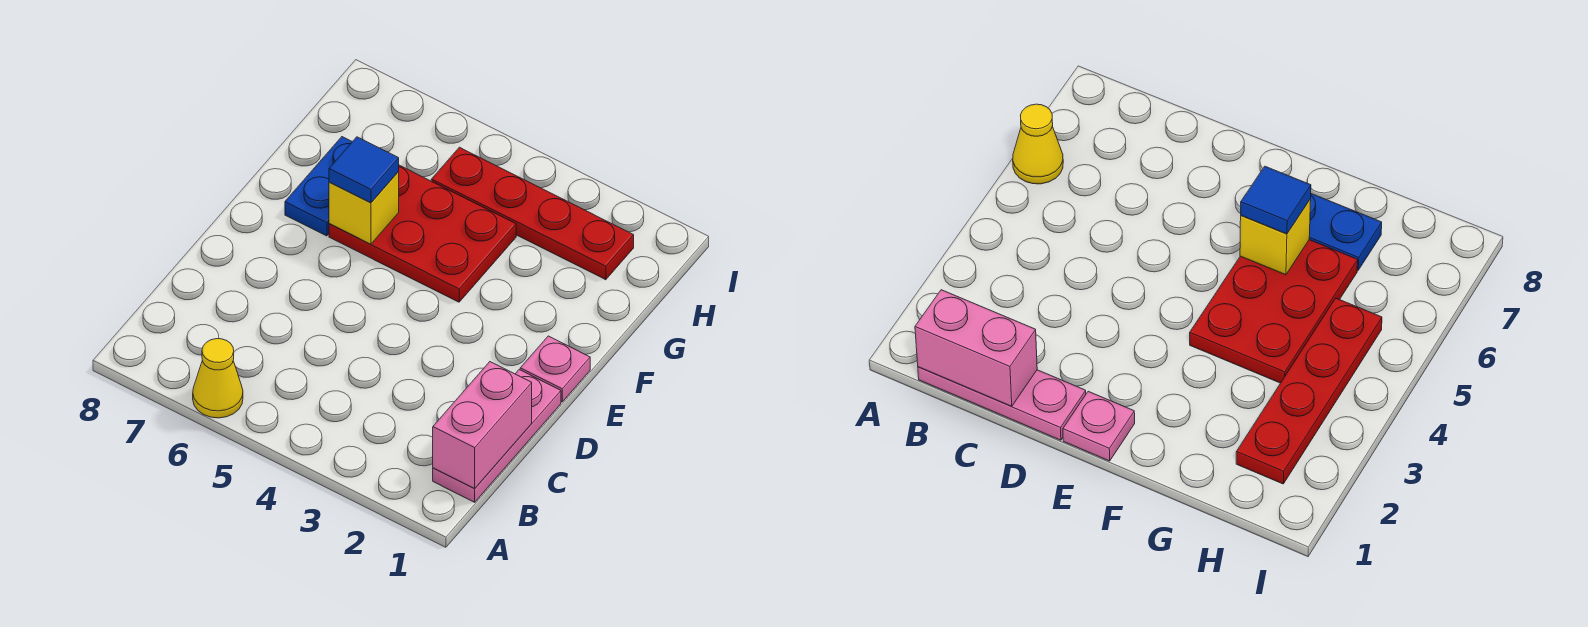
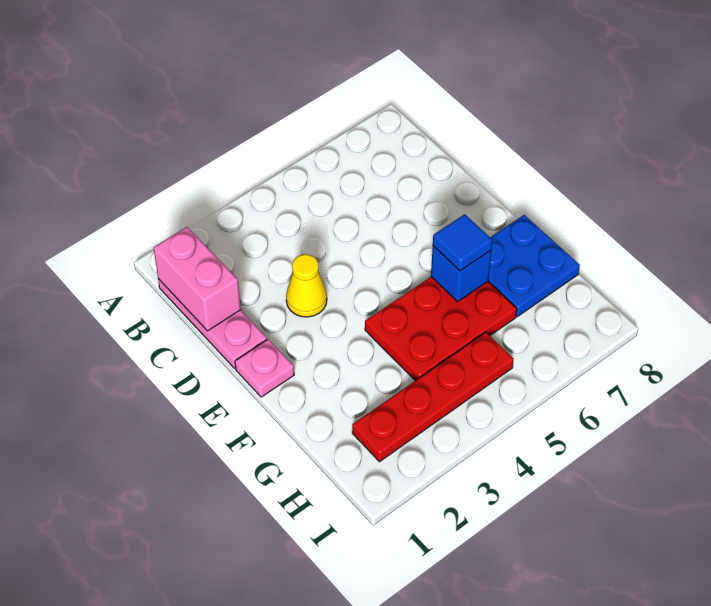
yellow 1x1 cone [193,338,243,418] -> yellow 1x1 cone moved to [286,254,327,317]
yellow 1x1 brick [329,172,399,244] -> blue 1x1 brick [431,246,491,302]
blue 1x2 plate [285,137,352,236] -> blue 2x2 plate [488,215,580,317]

